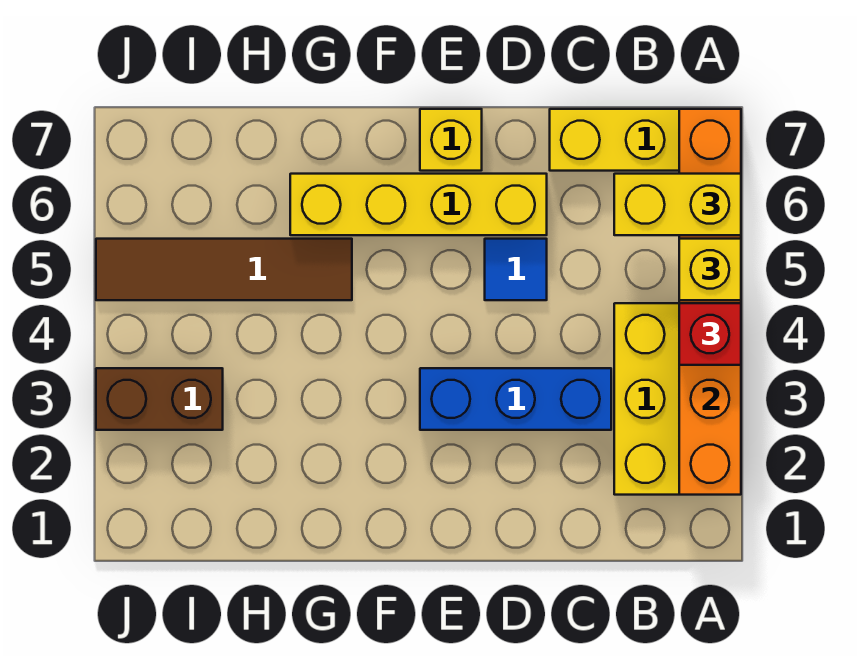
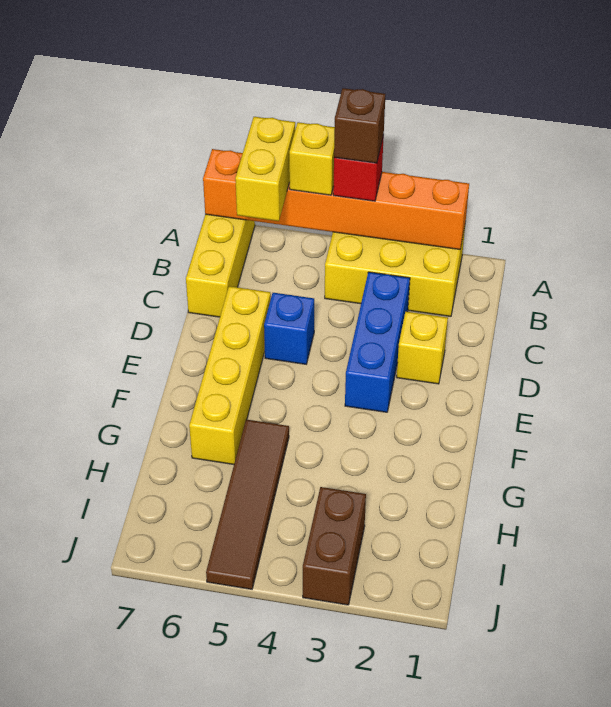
none -> brown 1x1 brick [334,88,385,163]
blue 1x1 tile [485,239,547,300] -> blue 1x1 brick [264,293,314,364]
yellow 1x1 brick [420,109,482,171] -> yellow 1x1 brick moved to [397,312,448,384]

